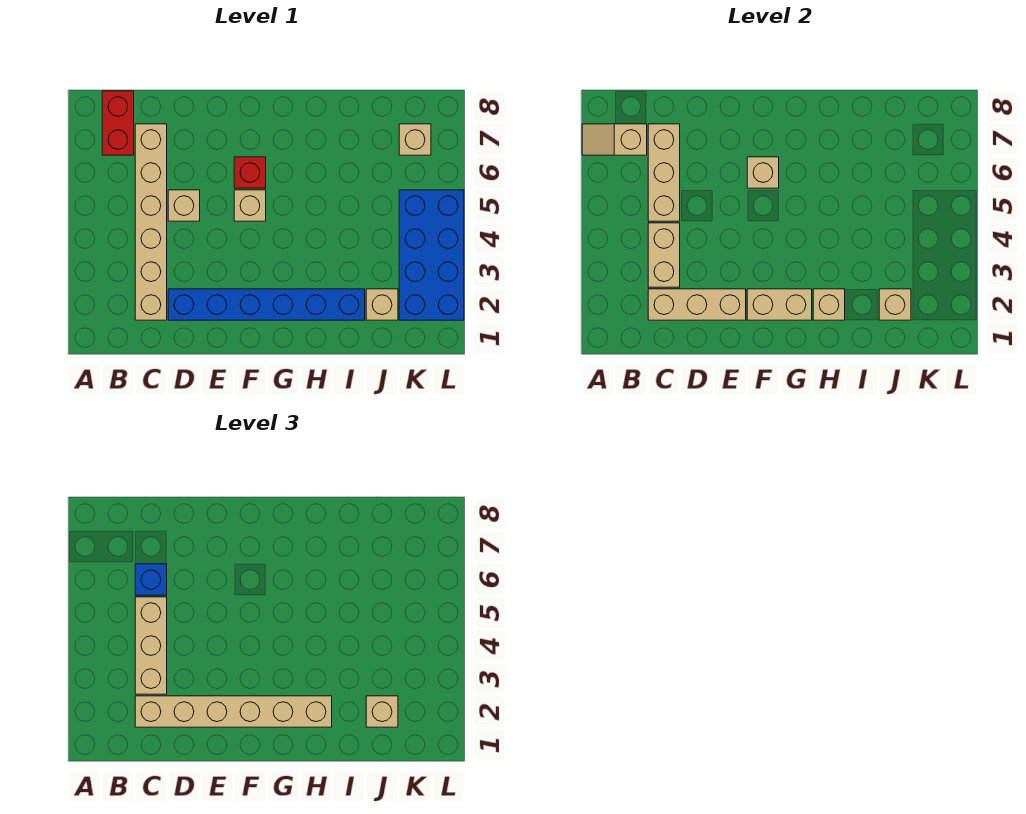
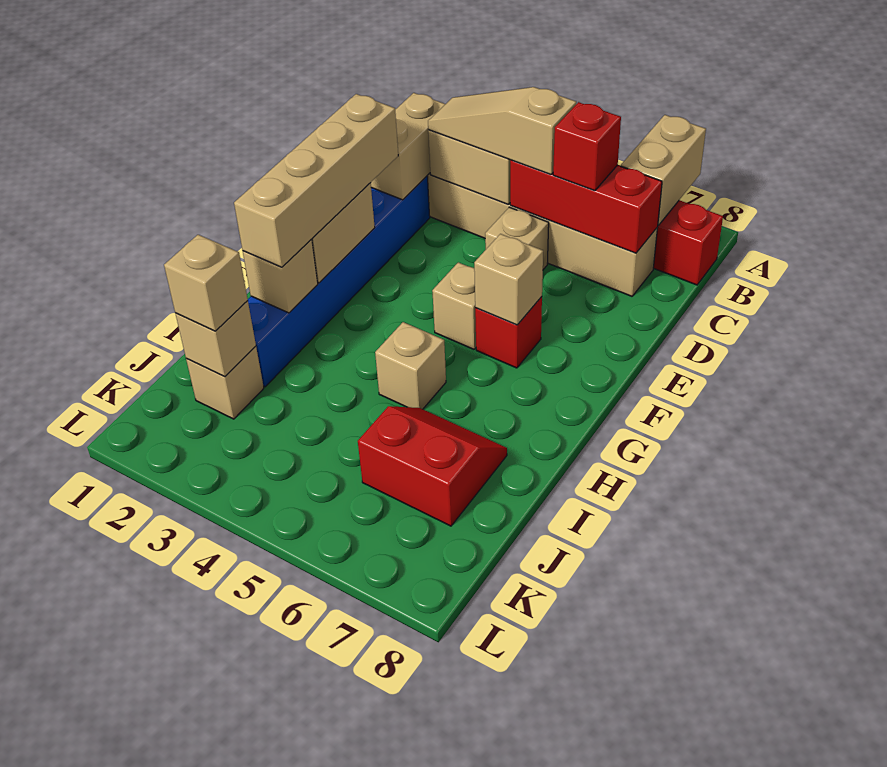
tan 1x2 slope [582,124,647,155] -> tan 1x2 brick [621,115,706,225]
tan 1x3 brick [648,289,746,320] -> tan 1x2 brick [371,93,445,200]
tan 1x6 brick [135,696,332,727] -> tan 1x4 brick [234,94,398,267]
tan 1x3 brick [135,597,167,694] -> tan 1x3 slope [428,87,576,174]
tan 1x3 brick [648,124,680,221] -> red 1x3 brick [510,160,662,253]
blue 1x1 brick [135,564,167,595] -> red 1x1 brick [553,102,621,191]
none -> red 2x2 slope [358,406,507,526]
blue 2x4 brick [399,190,464,320] -> none
tan 1x1 brick [399,124,431,155] -> tan 1x1 brick moved to [375,322,446,409]

